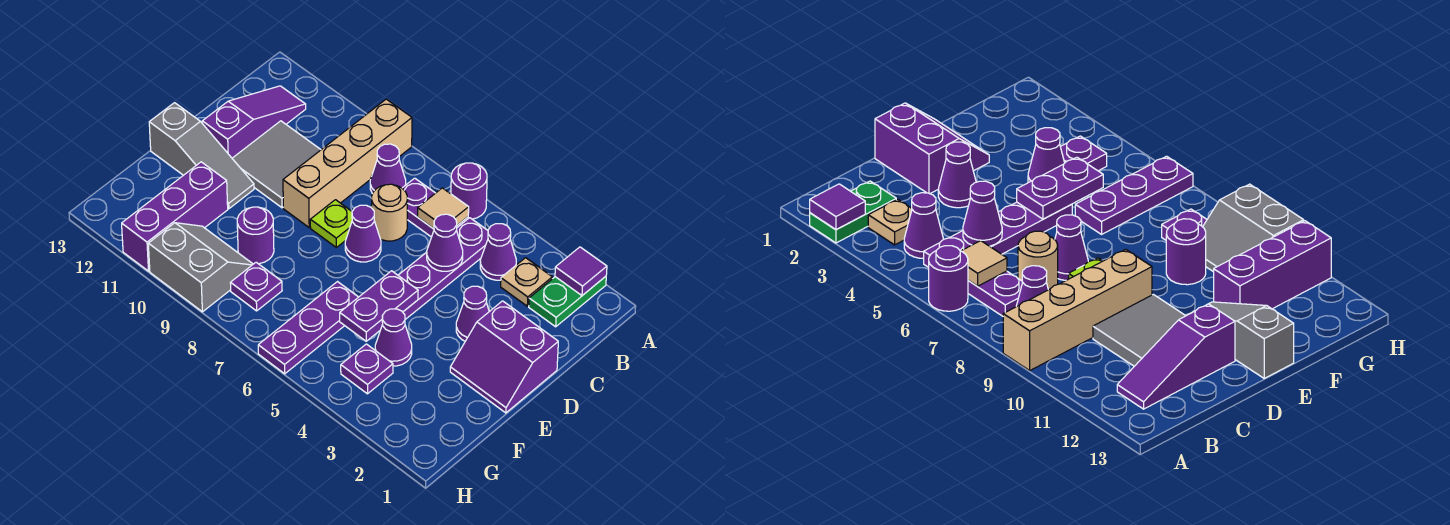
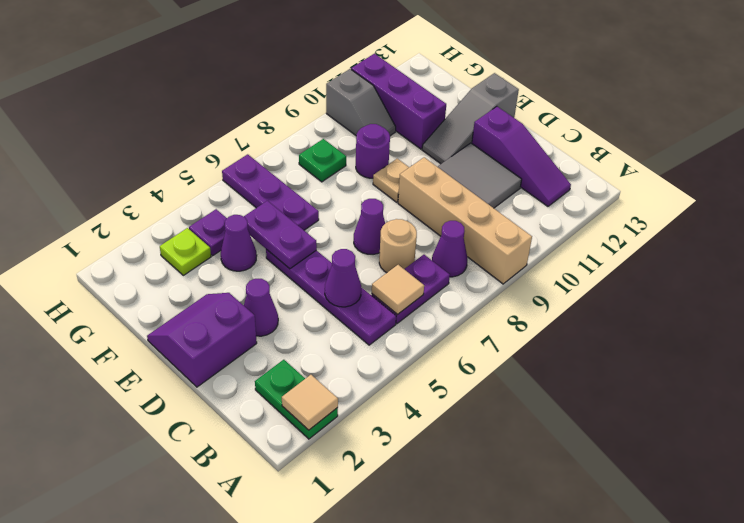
purple 1x1 tile [555,247,607,295] -> tan 1x1 tile [282,375,338,430]
purple 1x1 round brick [451,163,487,219] -> none
tan 1x1 plate [501,258,552,306] -> tan 1x1 plate moved to [373,159,409,202]
purple 1x1 cone [480,224,516,280] -> none
lime 1x1 plate [310,200,352,247] -> lime 1x1 plate moved to [160,228,211,275]
purple 1x1 plate [231,262,282,311] -> green 1x1 plate [299,139,346,182]
grey 2x2 slope [148,223,253,312] -> grey 1x2 slope [326,69,396,136]

